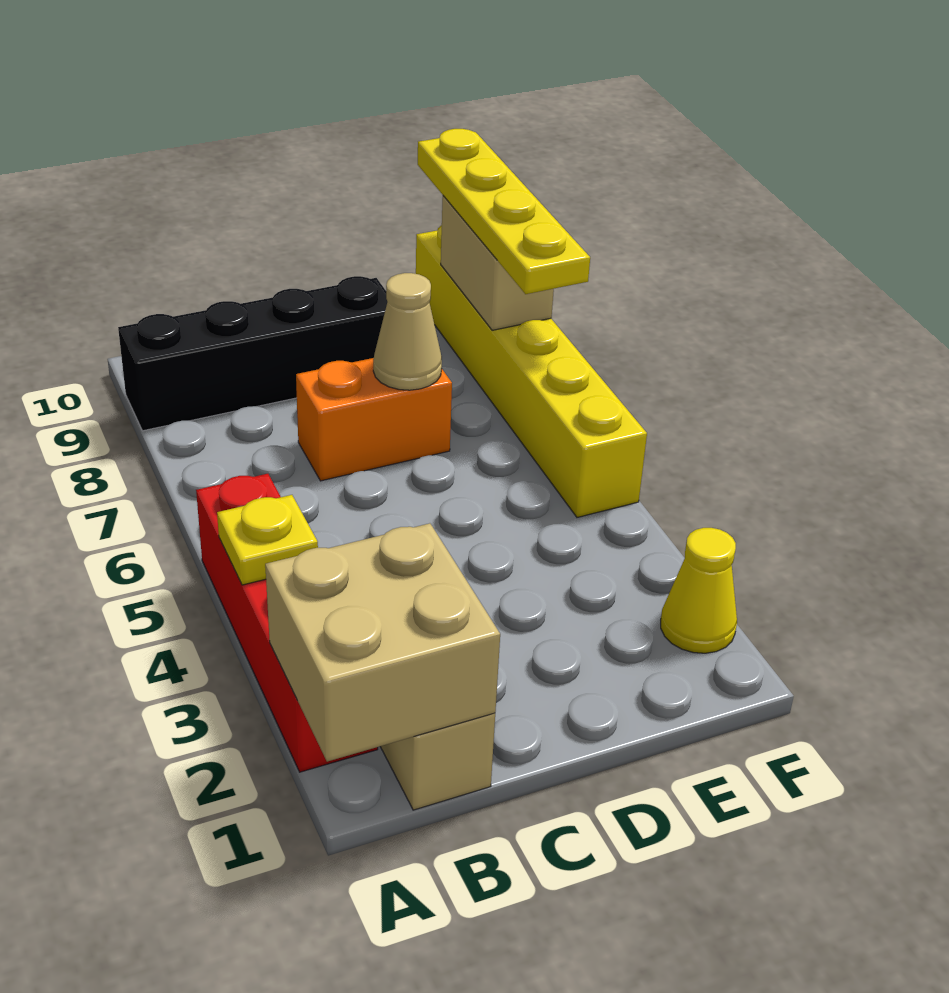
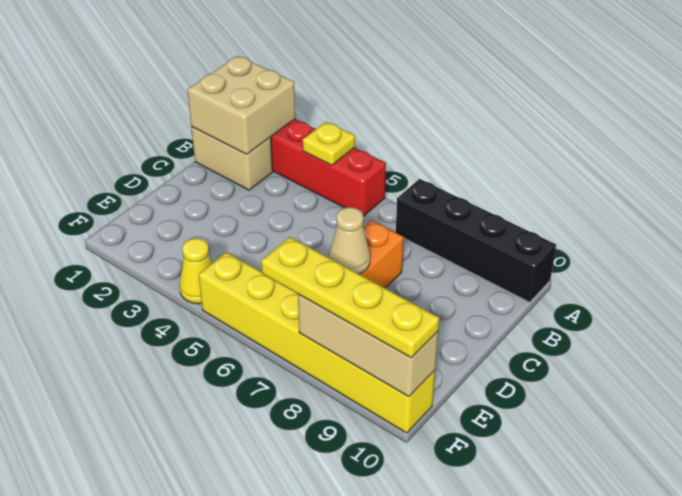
black 1x4 brick [118,276,387,431] -> black 1x4 brick turned to [396,179,556,302]
yellow 1x1 cone [661,528,737,653] -> yellow 1x1 cone moved to [180,238,212,304]
tan 1x2 brick [441,196,554,330] -> tan 1x3 brick [298,294,438,397]

